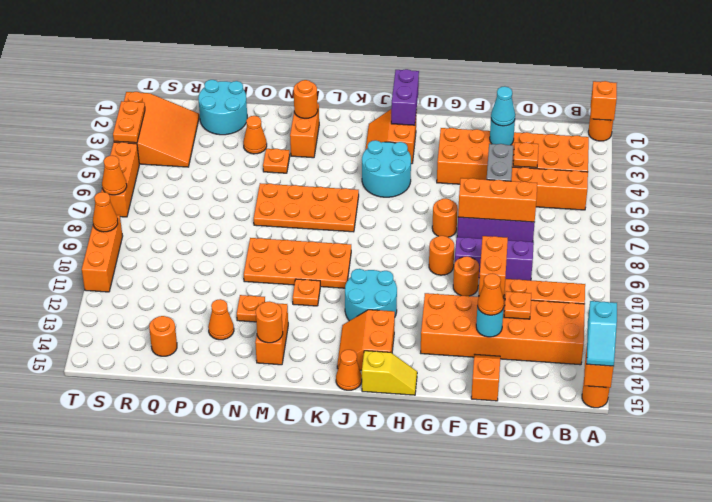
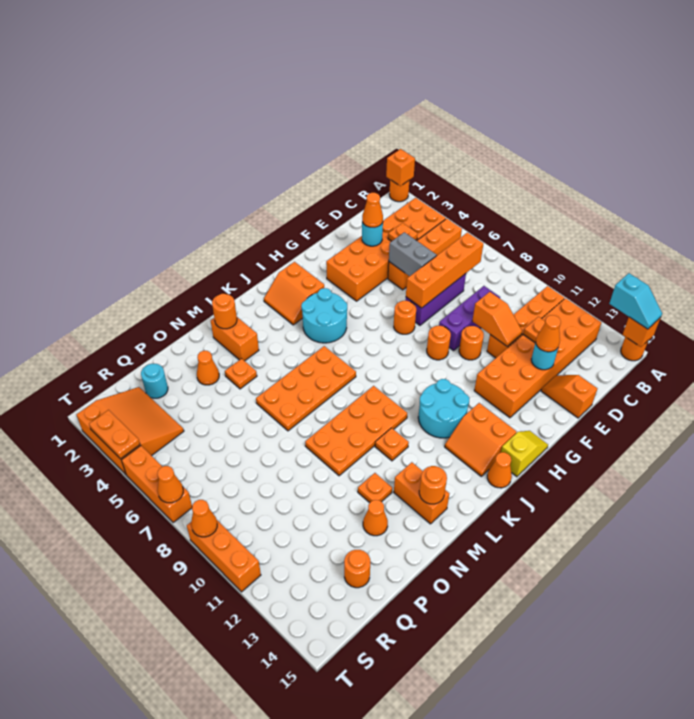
orange 1x3 brick [458,178,537,222] -> orange 1x4 brick [406,233,483,308]
cyan 1x1 cone [491,86,515,126] -> orange 1x1 cone [362,193,383,228]
orange 1x2 brick [478,236,508,297] -> orange 1x2 slope [472,292,522,346]
purple 1x2 brick [391,69,419,125] -> none
cyan 2x2 round brick [198,80,247,135] -> cyan 1x1 round brick [141,364,168,398]

